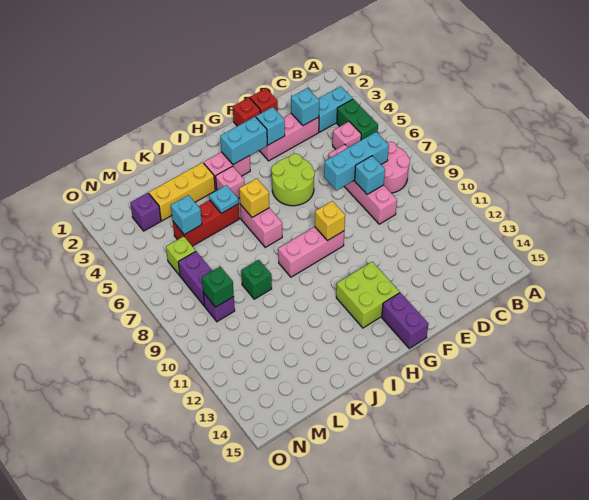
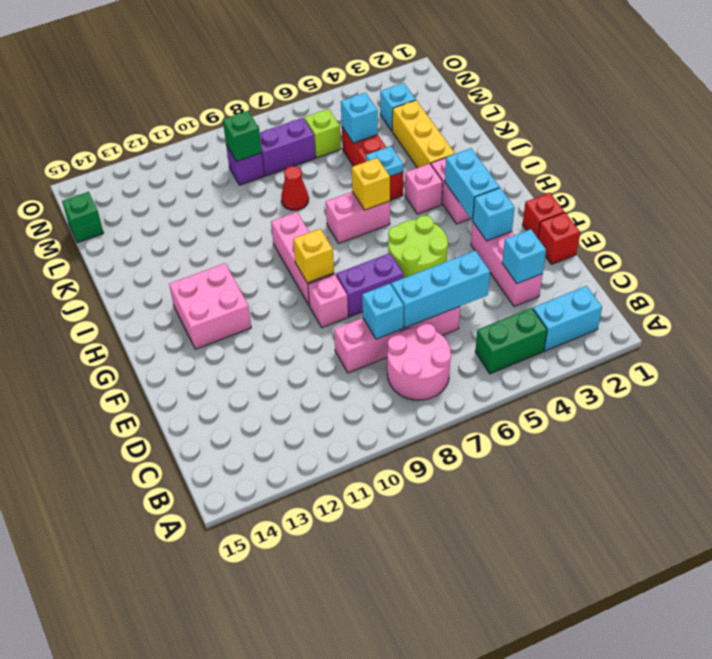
cyan 1x2 brick [318,86,353,132] -> cyan 1x2 brick turned to [533,286,602,351]
pink 1x1 brick [333,122,361,149] -> pink 1x1 brick moved to [308,274,348,327]
cyan 1x3 brick [324,132,389,190] -> cyan 1x3 brick turned to [391,251,490,328]
lime 2x2 brick [336,262,400,328] -> pink 2x2 brick [169,263,251,349]
purple 1x2 brick [382,293,428,348] -> purple 1x2 brick moved to [336,253,403,317]
none -> red 1x1 cone [281,166,309,210]
green 1x1 brick [241,260,272,299] -> green 1x1 brick moved to [62,192,103,243]
purple 1x1 brick [130,193,161,231] -> cyan 1x1 brick [380,83,416,131]

